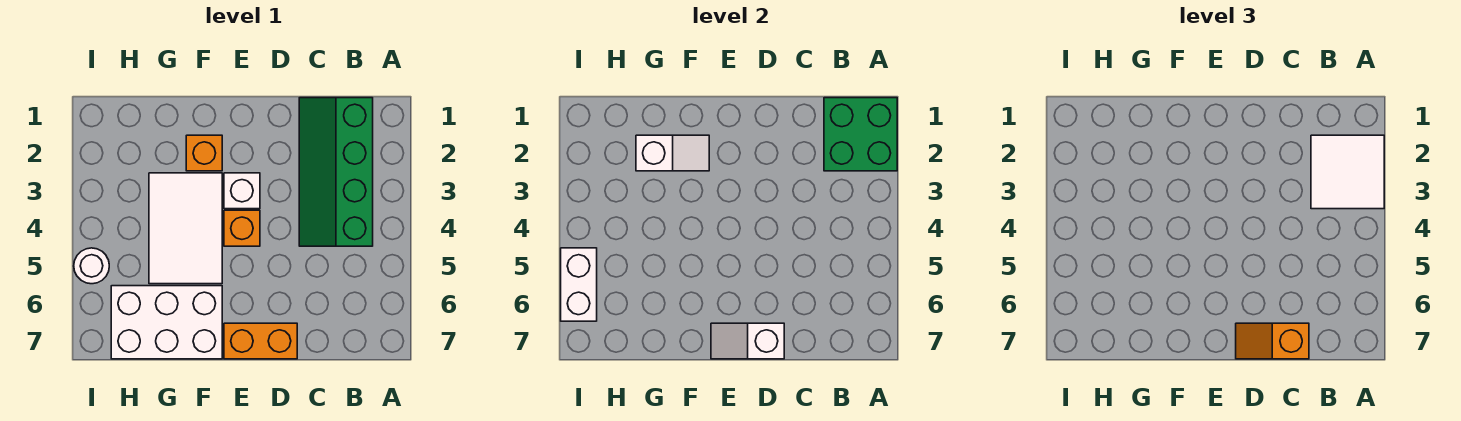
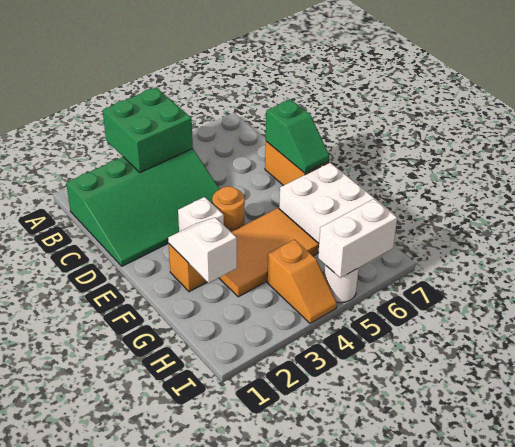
green 2x2 brick [824,98,897,171] -> green 2x2 brick moved to [103,87,193,172]
white 2x2 tile [1311,135,1384,209] -> none
green 2x4 slope [299,98,373,246] -> green 3x4 slope [66,149,220,266]
orange 1x2 slope [1236,323,1309,359] -> orange 1x2 slope moved to [267,240,337,324]
white 1x2 slope [711,323,784,359] -> green 1x2 slope [266,99,329,173]
orange 1x1 brick [224,210,260,246] -> orange 1x1 round brick [212,186,245,232]
white 2x3 tile [149,173,222,284] -> orange 2x3 tile [219,208,319,297]

